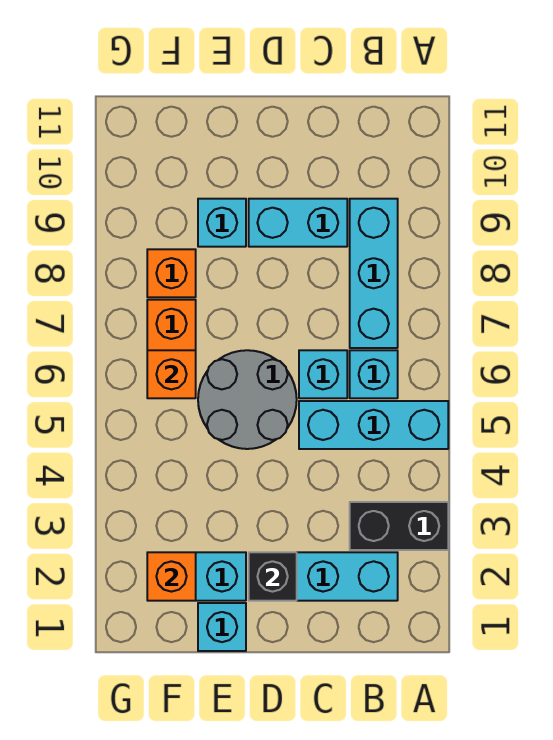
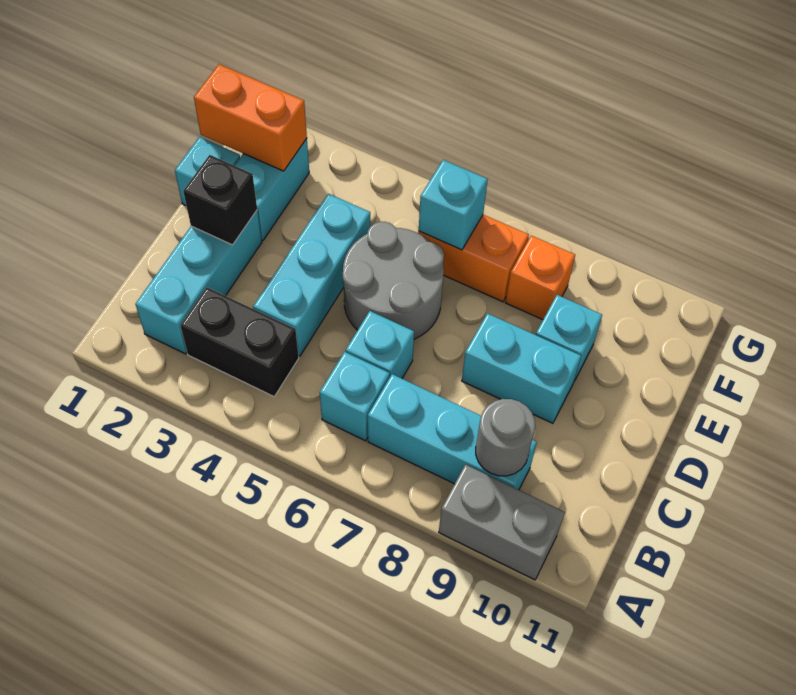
black 1x2 brick [350,502,448,550] -> black 1x2 brick turned to [180,287,299,396]
cyan 1x3 brick [299,401,448,449] -> cyan 1x3 brick moved to [253,194,370,356]
none -> grey 1x2 brick [439,465,565,580]
none -> grey 1x1 round brick [476,399,535,476]
cyan 1x2 brick [249,199,347,247] -> cyan 1x2 brick turned to [462,313,581,423]
orange 1x1 brick [147,552,196,601] -> orange 1x2 brick [194,64,307,171]
orange 1x1 brick [147,350,196,398] -> cyan 1x1 brick [419,160,488,250]

